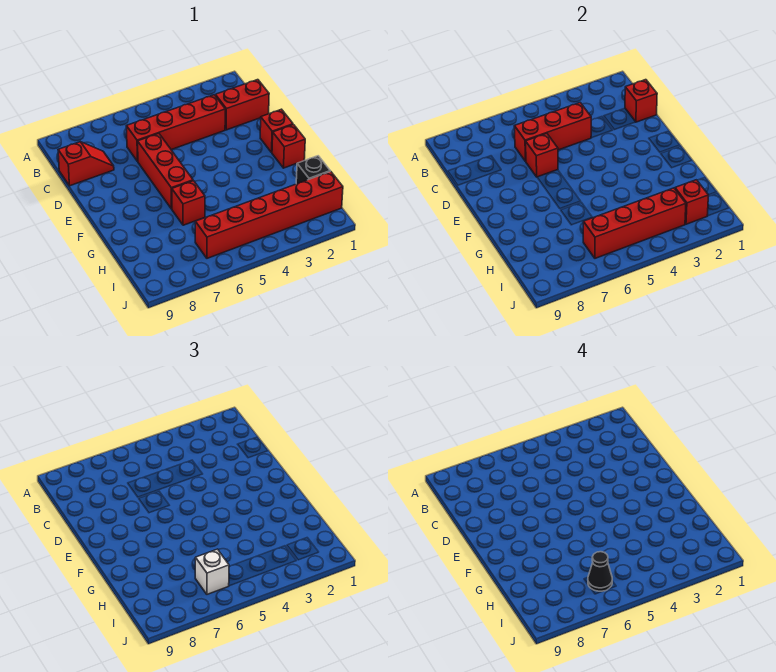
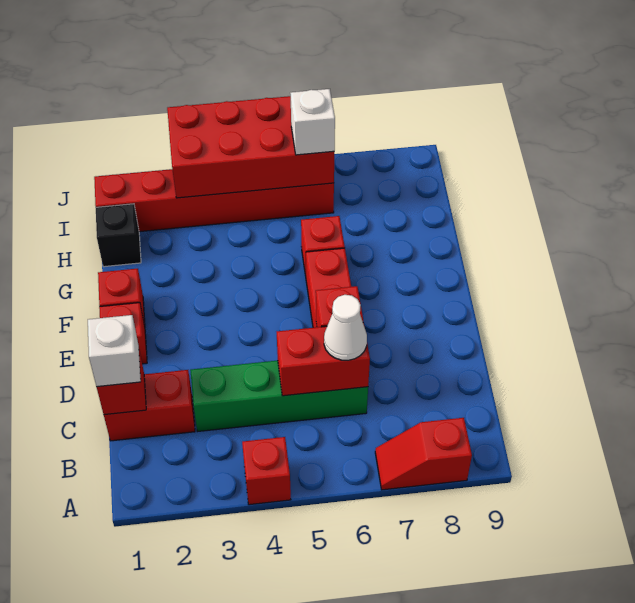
none -> white 1x1 brick [88,315,141,387]
red 1x4 brick [126,95,225,161] -> green 1x4 brick [190,360,368,432]
red 1x3 brick [514,103,591,161] -> red 1x2 brick [277,323,370,396]
none -> white 1x1 cone [324,295,367,360]
red 1x2 slope [58,142,114,186] -> red 1x2 slope moved to [375,418,472,490]
red 1x1 brick [675,180,708,224] -> red 1x1 brick moved to [242,437,291,505]
red 1x4 brick [583,188,686,258] -> red 2x4 brick [167,96,334,198]
black 1x1 cone [588,552,612,591] -> none

